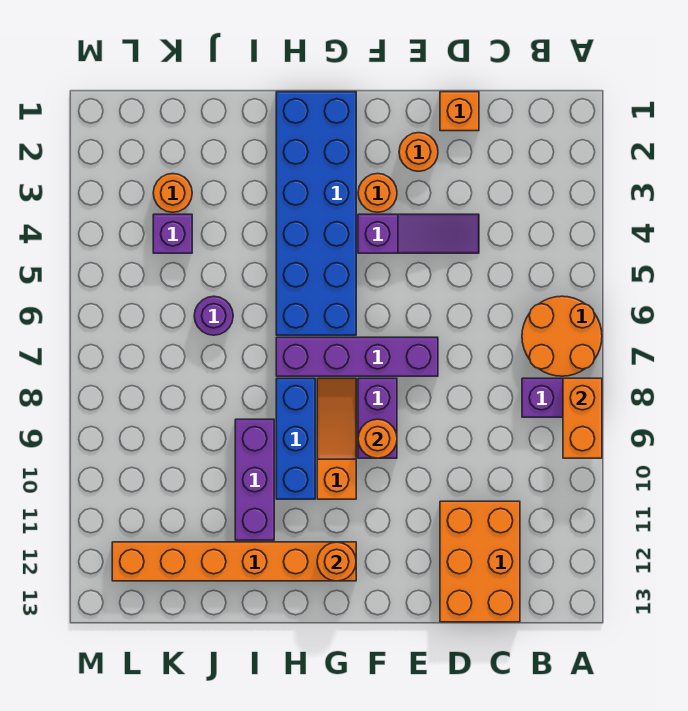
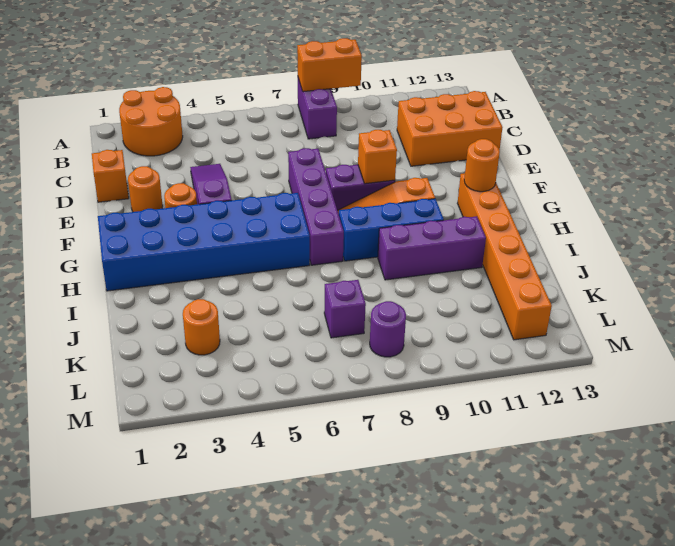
orange 2x2 round brick [522,296,602,376] -> orange 2x2 round brick moved to [119,87,183,156]
orange 1x1 round brick [358,419,397,458] -> orange 1x1 brick [358,130,397,184]
purple 1x1 round brick [194,296,233,335] -> purple 1x1 round brick moved to [370,301,406,357]
purple 1x1 brick [153,214,192,253] -> purple 1x1 brick moved to [324,280,366,338]

